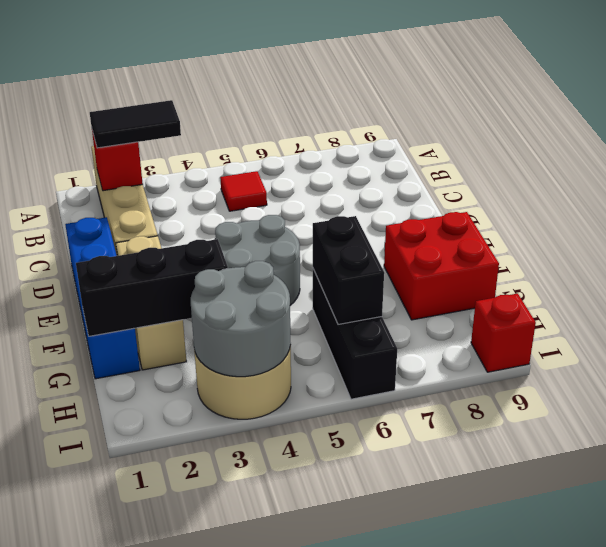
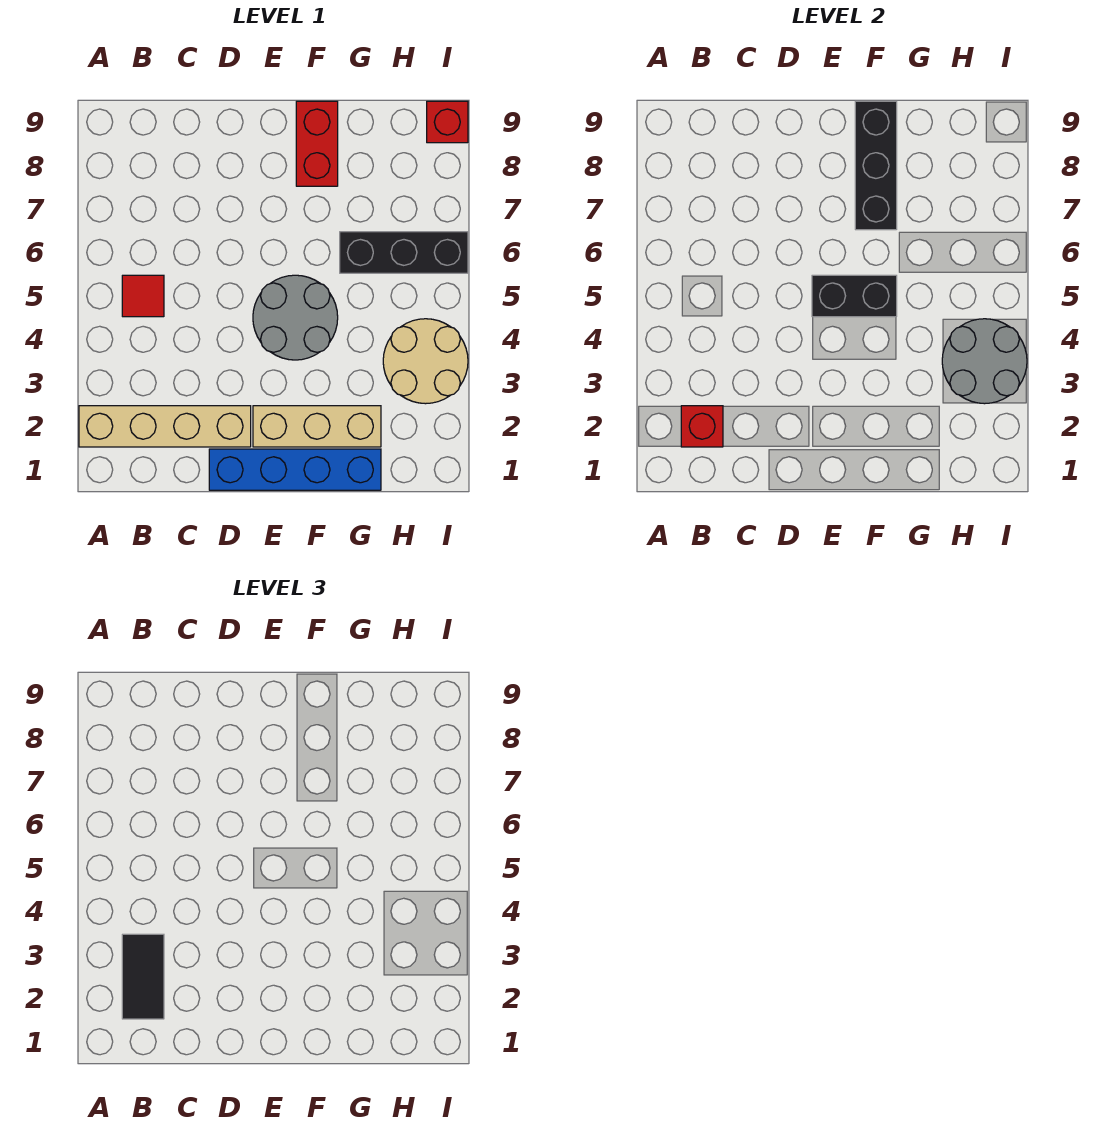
red 2x2 brick [384,212,499,320] -> red 1x2 brick [296,101,338,186]
black 1x3 brick [76,239,228,336] -> black 1x3 brick moved to [855,101,897,230]
black 1x2 brick [313,216,384,324] -> black 1x2 brick moved to [812,275,897,317]

